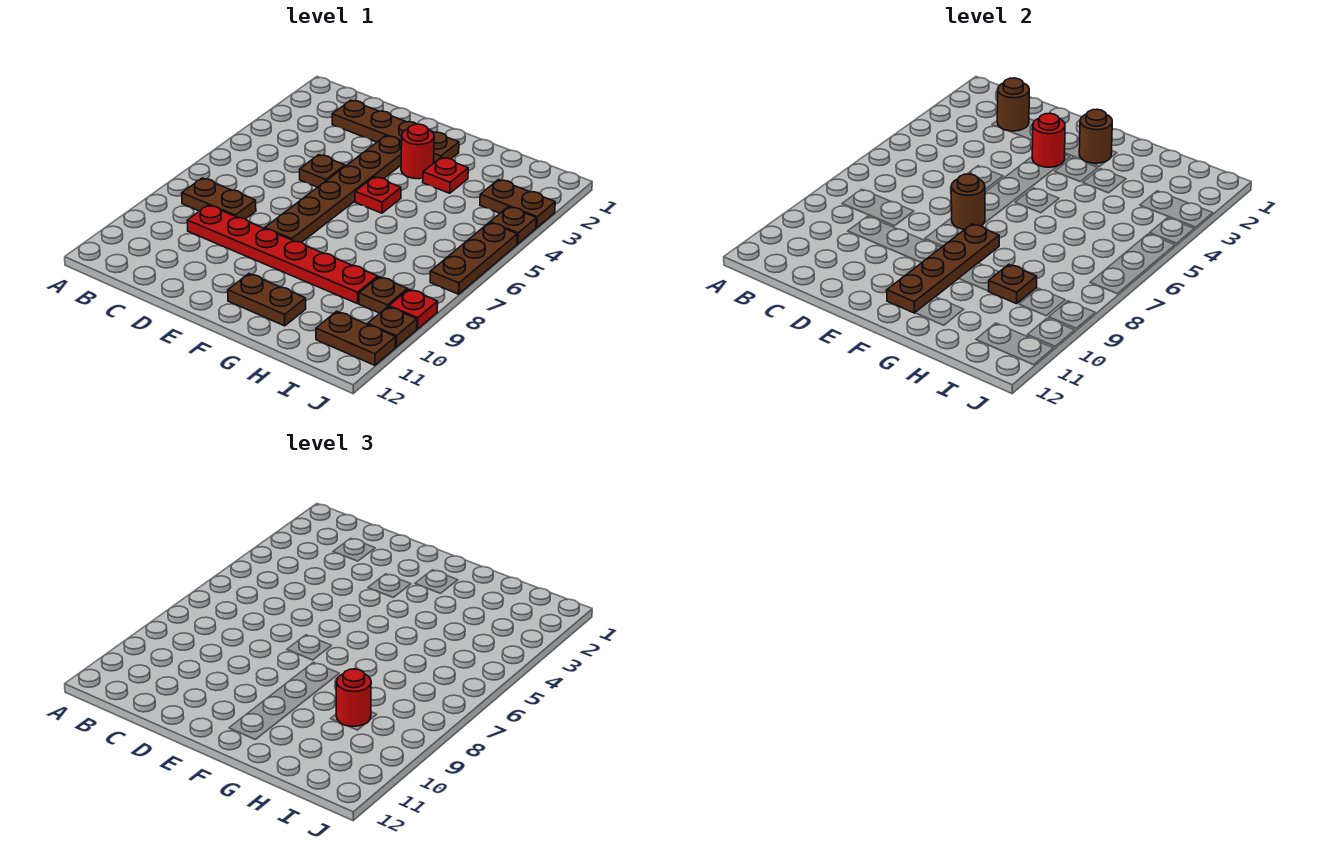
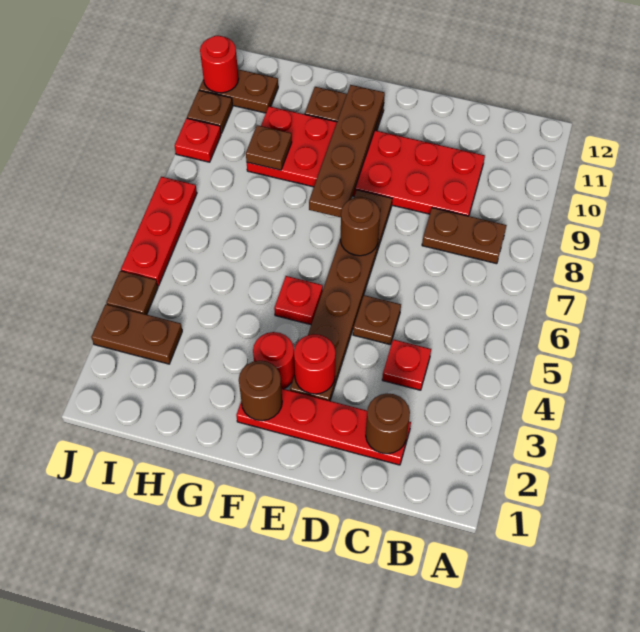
brown 1x4 plate [332,100,459,163] -> red 1x4 plate [236,389,411,465]
red 1x6 plate [187,205,378,304] -> red 2x6 plate [247,106,485,216]
red 1x1 plate [423,157,468,193] -> red 1x1 plate moved to [382,339,431,390]
red 1x1 round brick [336,669,371,726] -> red 1x1 round brick moved to [200,36,239,93]
brown 1x1 plate [359,277,407,313] -> none
brown 1x3 plate [430,223,517,294] -> red 1x3 plate [121,177,197,286]

